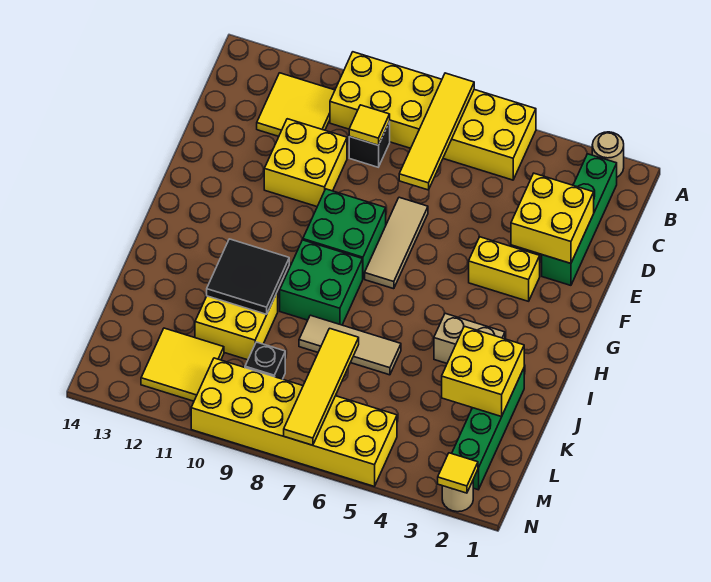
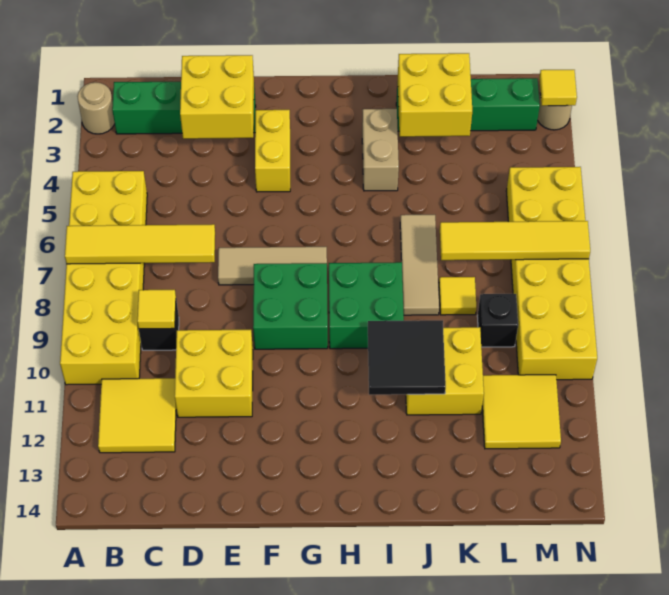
none -> yellow 1x1 tile [439,277,476,315]

